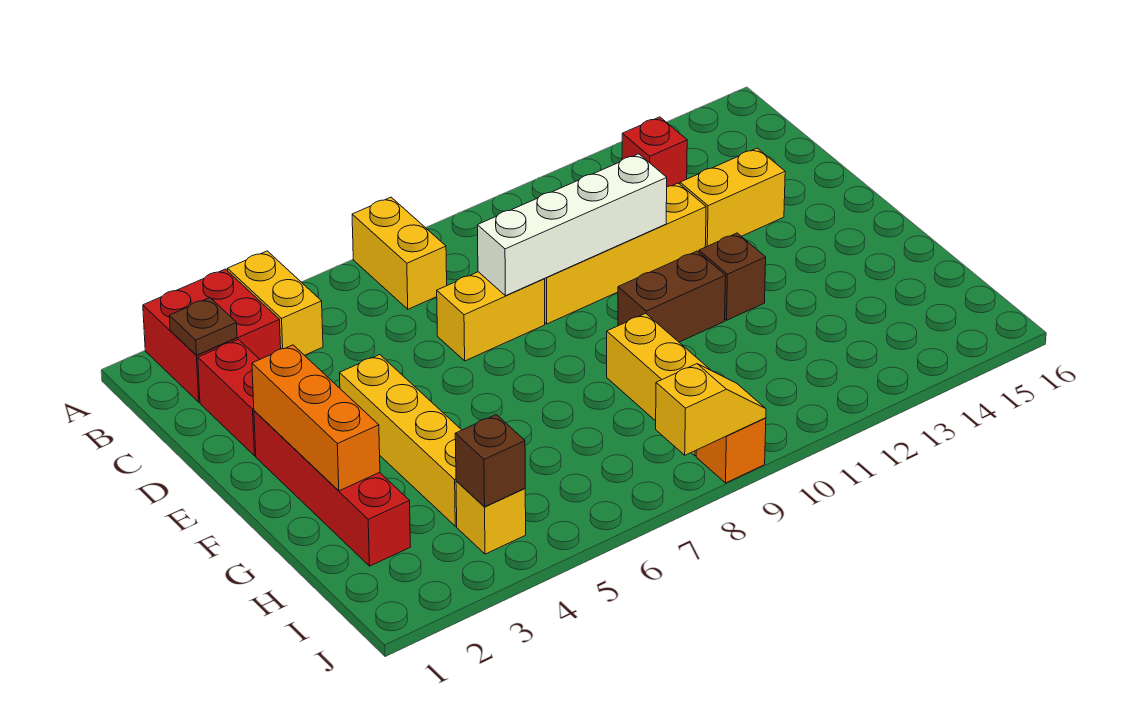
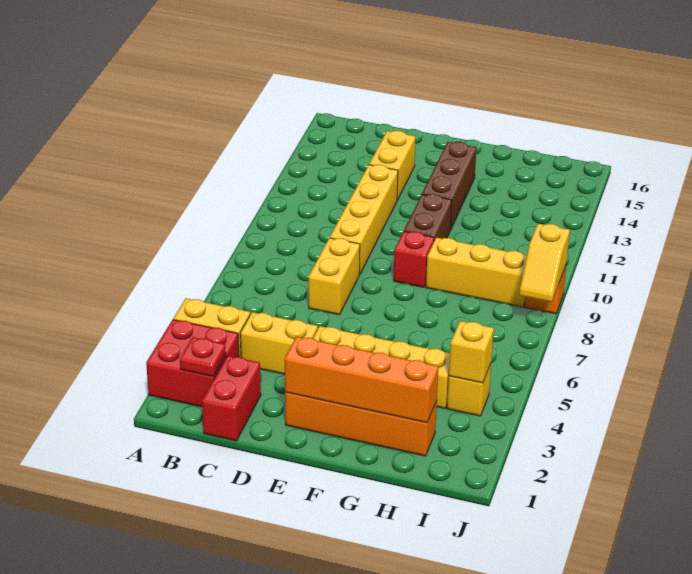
yellow 1x2 brick [352,197,447,309] -> yellow 1x2 brick moved to [240,312,318,374]
brown 1x1 plate [169,298,237,355] -> red 1x1 plate [180,337,226,376]
red 1x1 brick [622,117,687,187] -> red 1x1 brick moved to [394,231,434,287]
red 1x2 brick [198,339,260,456] -> red 1x2 brick turned to [202,356,261,441]
white 1x4 brick [477,154,667,296] -> none
red 1x4 brick [254,411,411,566] -> orange 1x4 brick [285,392,437,456]
orange 1x3 brick [252,345,380,491] -> orange 1x4 brick [285,336,438,423]
brown 1x1 brick [699,233,766,320] -> brown 1x3 brick [422,142,476,230]
brown 1x1 brick [455,415,525,507] -> yellow 1x1 brick [449,321,494,383]
yellow 1x2 slope [656,364,766,455] -> yellow 1x2 slope turned to [519,224,570,302]

